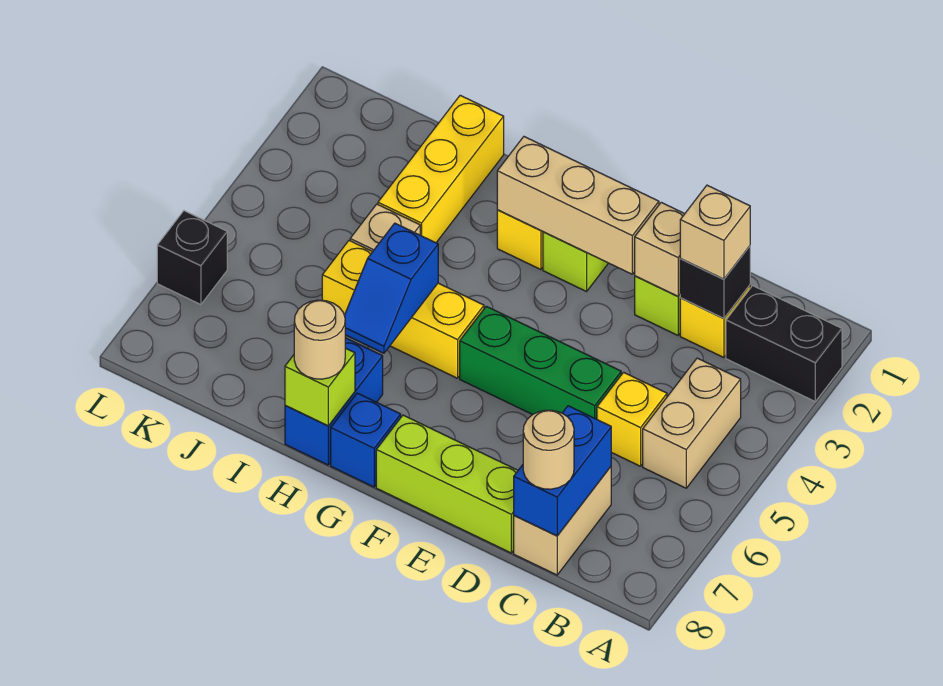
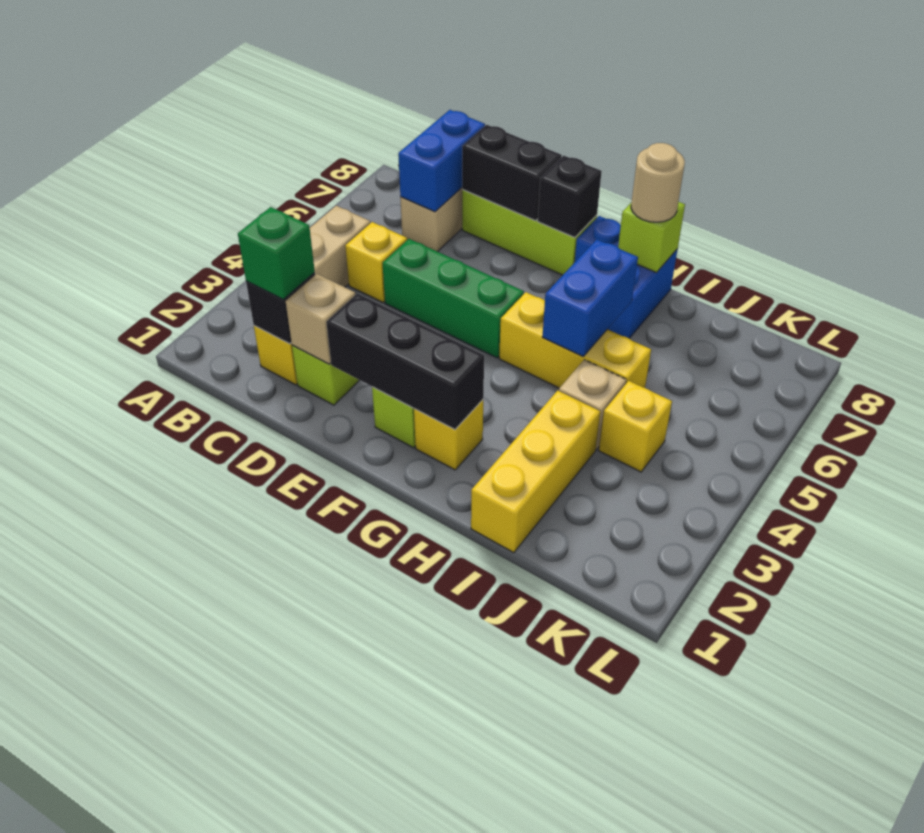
black 1x2 brick [726,286,842,401] -> black 1x2 brick moved to [462,125,562,221]
tan 1x1 brick [680,185,750,279] -> green 1x1 brick [238,207,315,299]
tan 1x1 round brick [523,410,574,489] -> none
tan 1x3 brick [497,137,659,274] -> black 1x3 brick [326,293,484,430]
blue 1x2 slope [344,223,438,353] -> blue 1x2 brick [542,239,638,356]
none -> yellow 1x1 brick [599,381,672,472]
black 1x1 brick [157,211,227,305] -> black 1x1 brick moved to [538,156,602,237]

